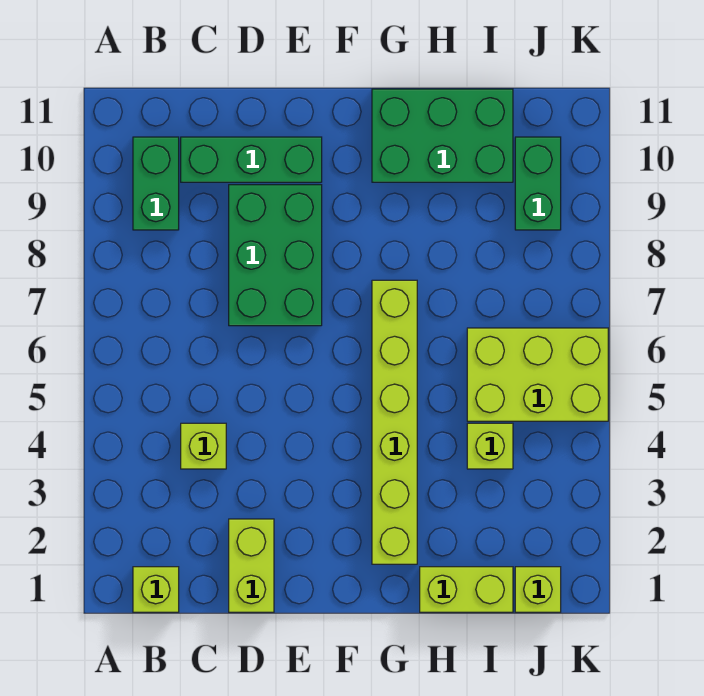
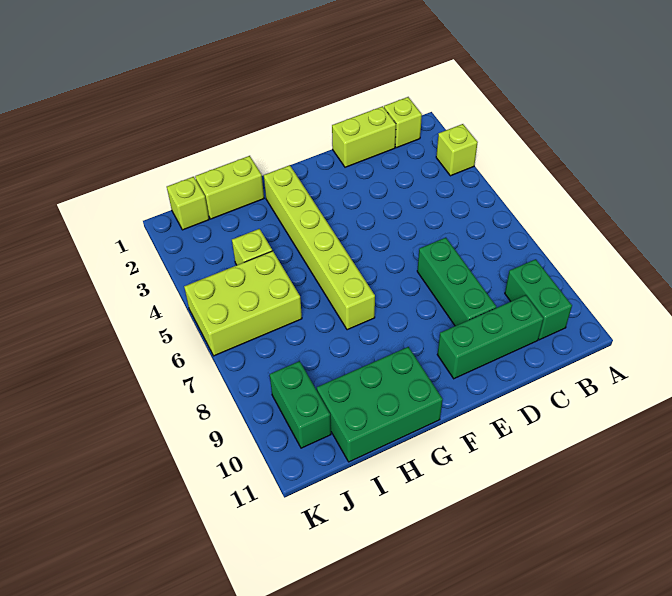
lime 1x1 brick [181,423,226,469] -> lime 1x1 brick moved to [436,124,478,176]
lime 1x2 brick [229,519,274,612] -> lime 1x2 brick turned to [332,106,396,167]
green 2x3 brick [229,185,322,326] -> green 1x3 brick [417,238,496,326]

